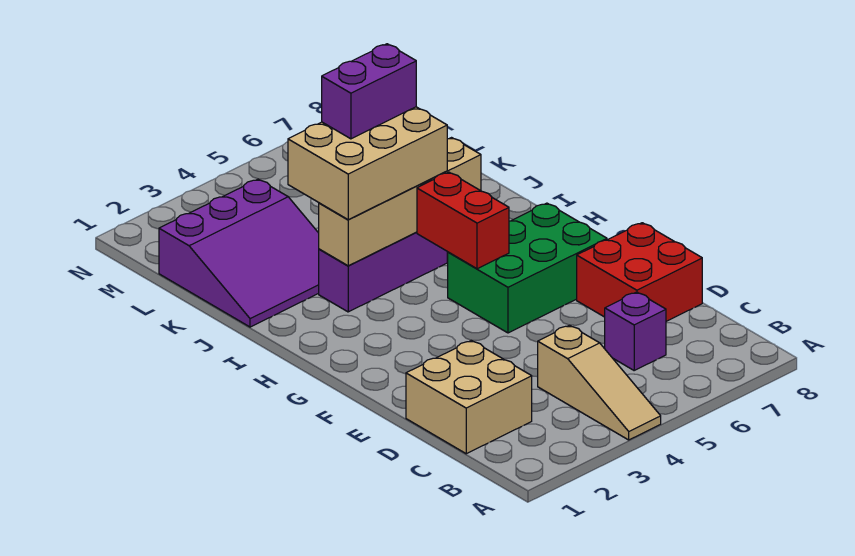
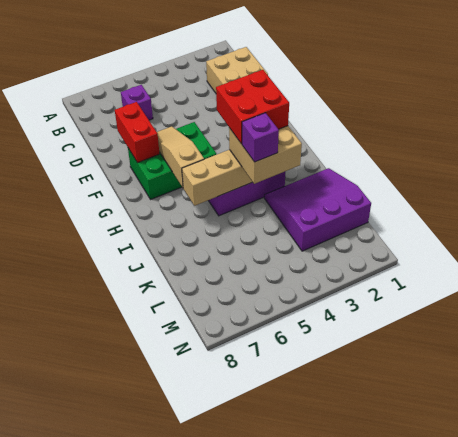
tan 1x3 slope [538,325,661,440] -> tan 1x3 slope moved to [157,126,204,187]
red 2x2 brick [577,223,702,321] -> red 2x2 brick moved to [216,70,289,144]
red 1x2 brick [417,172,509,269] -> red 1x2 brick moved to [115,102,160,163]
tan 2x3 brick [288,107,447,220] -> tan 2x2 brick [229,126,302,184]
purple 1x2 brick [322,44,416,139] -> purple 1x1 brick [242,113,279,162]

